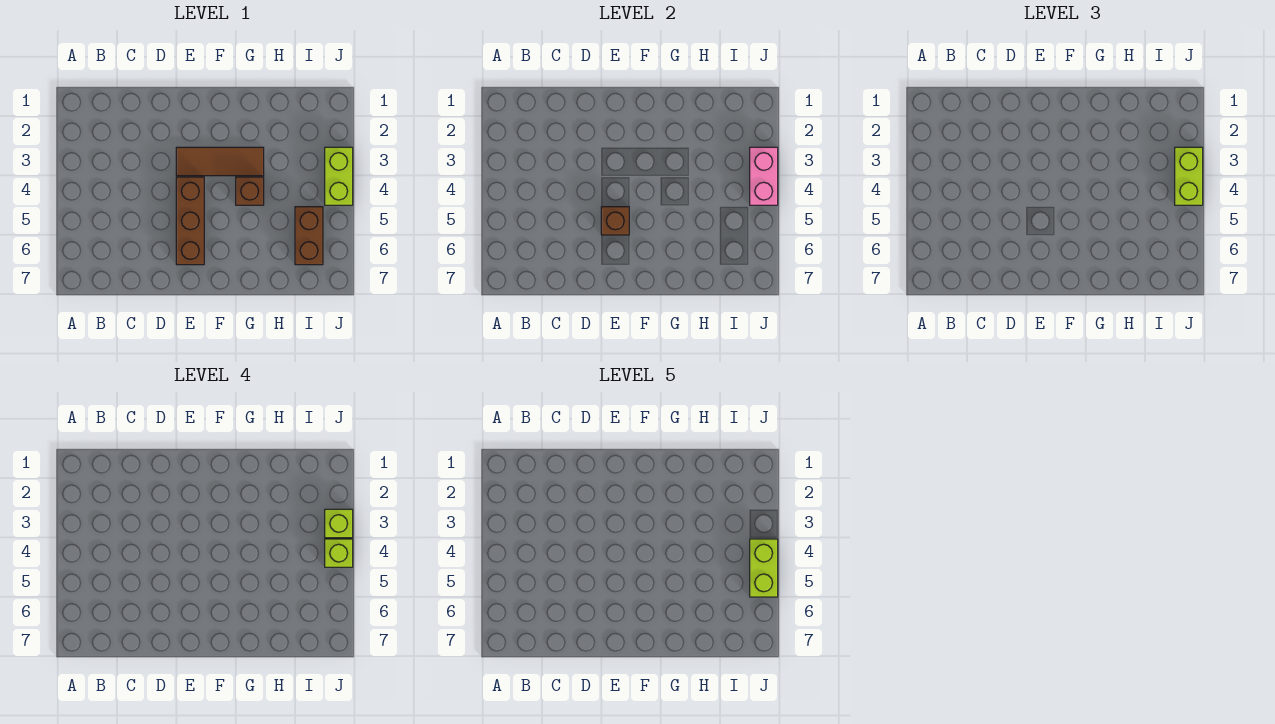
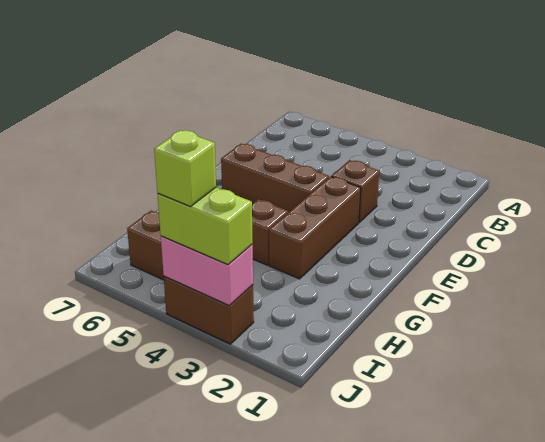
brown 1x3 tile [176,147,264,176] -> brown 1x3 brick [269,176,361,279]
brown 1x1 brick [601,207,629,235] -> brown 1x1 brick moved to [331,160,379,222]
lime 1x2 brick [325,147,353,205] -> brown 1x2 brick [164,277,254,344]
lime 1x1 brick [325,509,353,538] -> none
lime 1x2 brick [750,539,778,597] -> none

